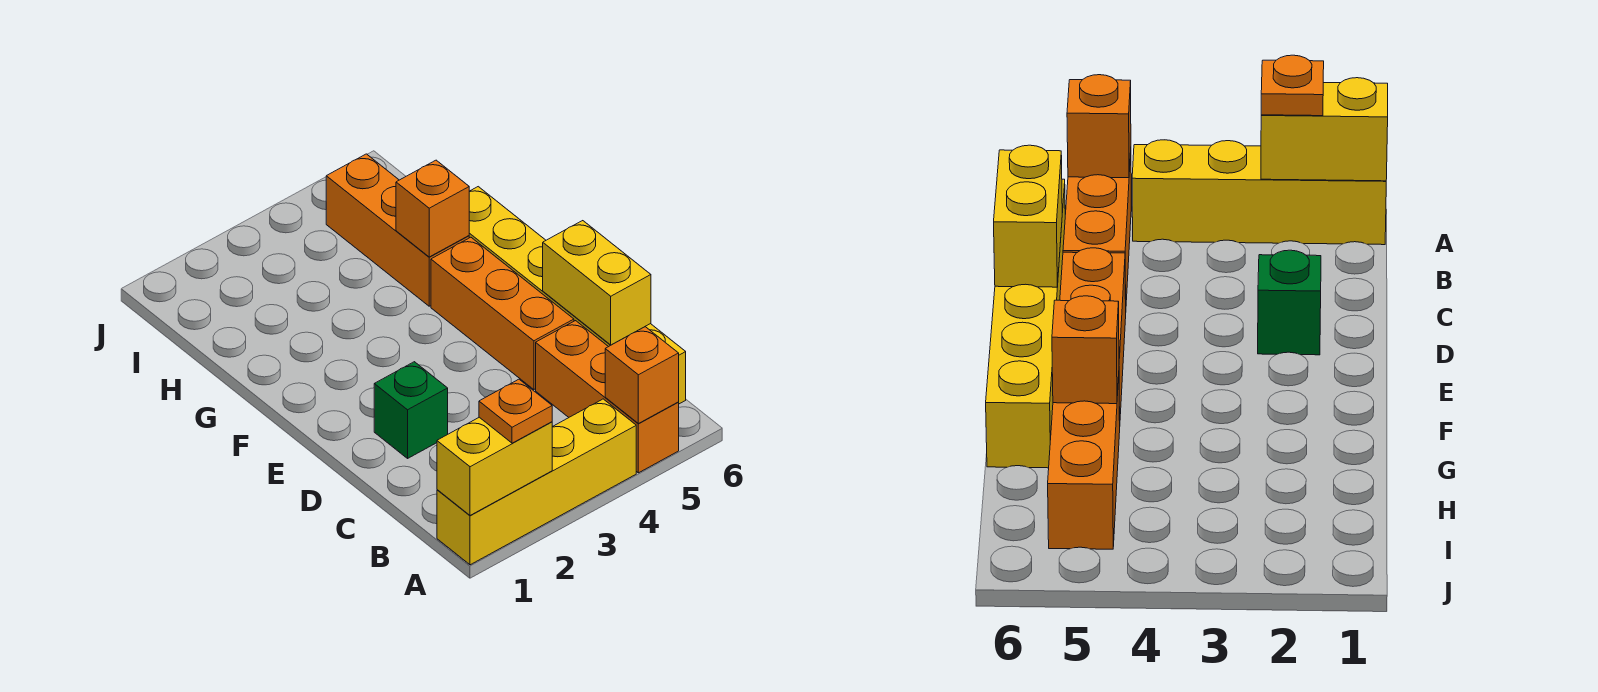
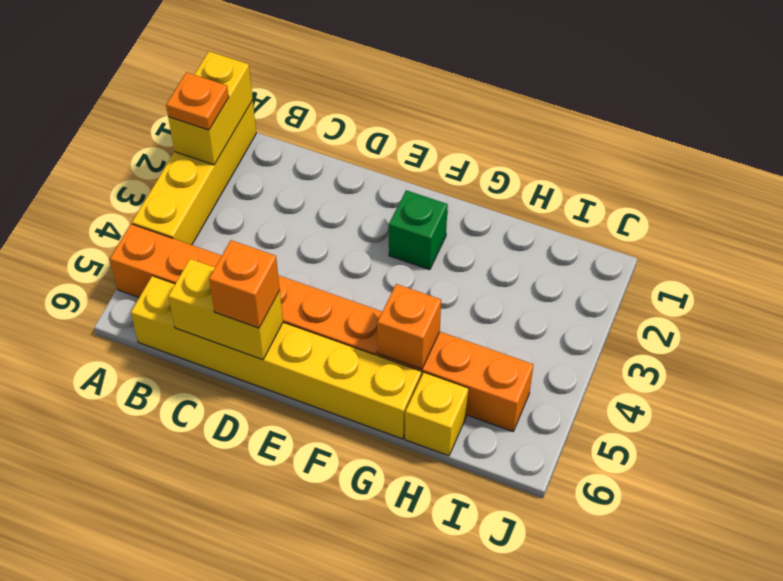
orange 1x1 brick [605,327,679,424] -> orange 1x1 brick moved to [209,240,280,328]
green 1x1 brick [374,362,448,458] -> green 1x1 brick moved to [389,190,448,270]
none -> yellow 1x1 brick [405,373,468,456]

